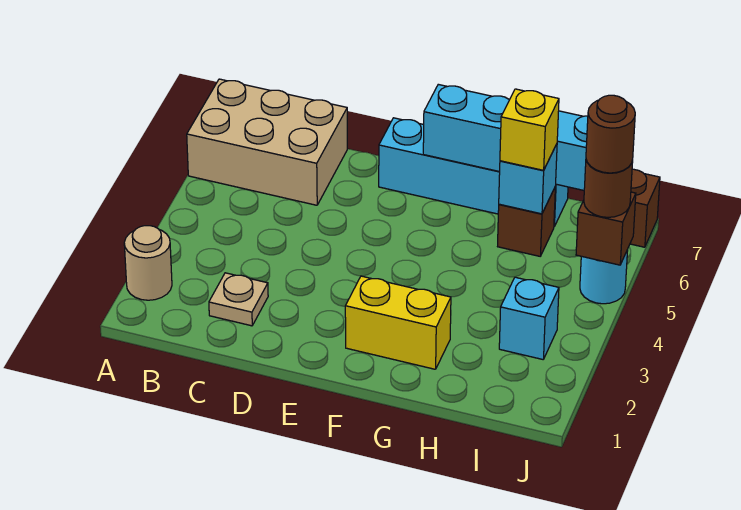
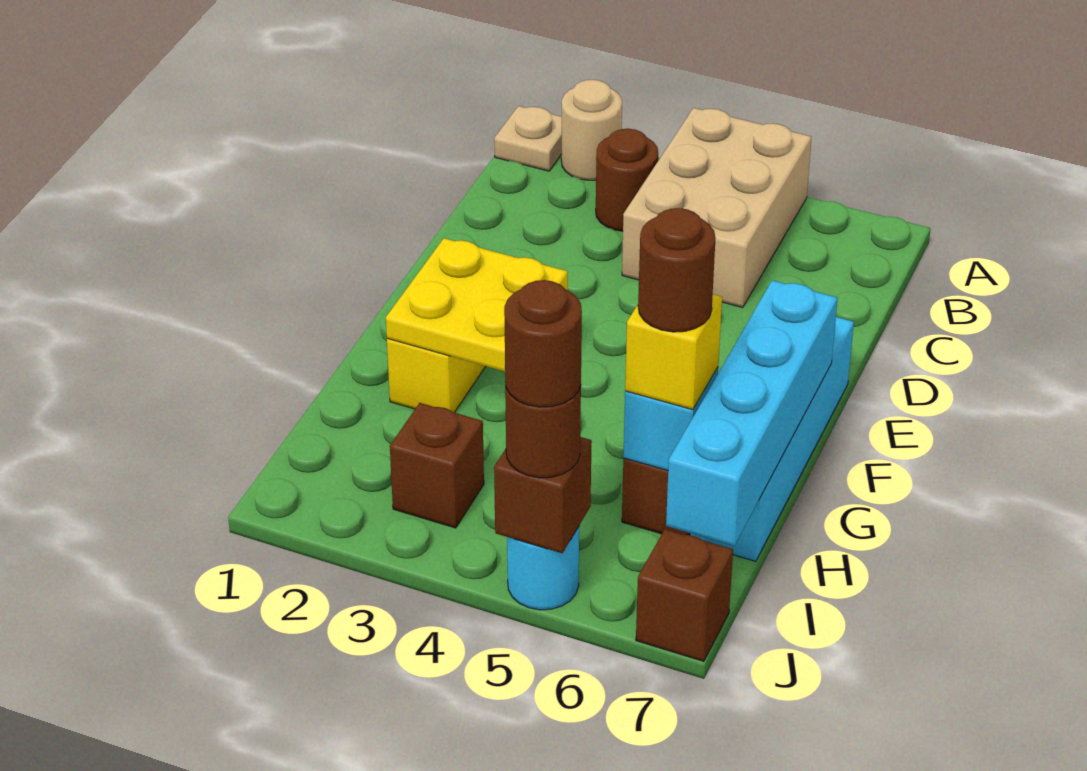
tan 2x3 brick [187,79,347,205] -> tan 2x3 brick moved to [622,108,812,307]
none -> brown 1x1 round brick [596,129,658,231]
tan 1x1 plate [209,273,268,326] -> tan 1x1 plate moved to [494,106,562,171]
none -> yellow 2x2 plate [386,238,568,371]
none -> brown 1x1 round brick [638,208,716,332]
cyan 1x1 brick [499,277,559,359] -> brown 1x1 brick [390,403,484,528]

